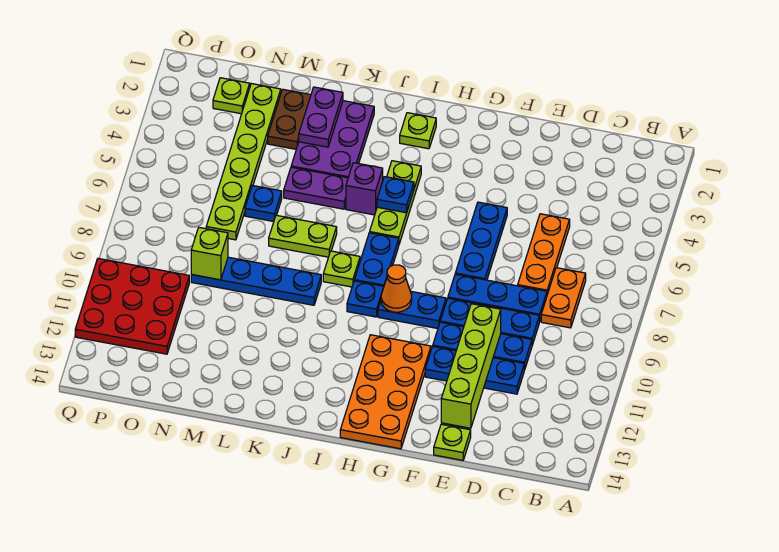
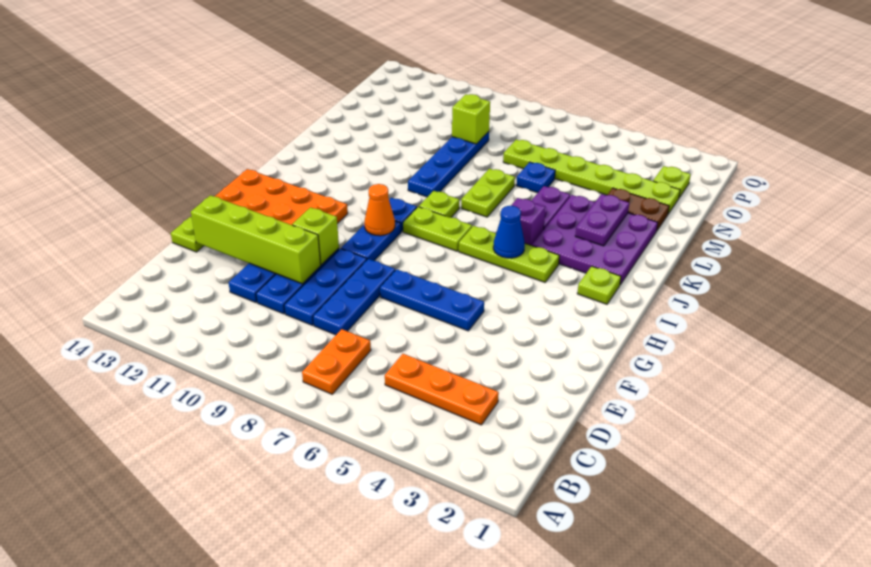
orange 1x2 plate [541,268,586,328] -> orange 1x2 plate turned to [302,329,371,394]
orange 1x3 plate [518,214,570,294] -> orange 1x3 plate moved to [385,354,499,425]
none -> lime 1x1 brick [292,207,339,265]
blue 1x1 plate [377,177,414,213] -> blue 1x1 cone [493,206,525,258]
blue 1x2 plate [354,233,399,287] -> lime 1x2 plate [403,207,472,251]
purple 2x3 plate [291,101,374,178] -> purple 3x3 plate [532,195,658,285]
purple 1x2 plate [299,87,343,147] -> purple 1x2 plate turned to [575,194,629,246]
red 3x3 plate [75,258,189,354] -> none

